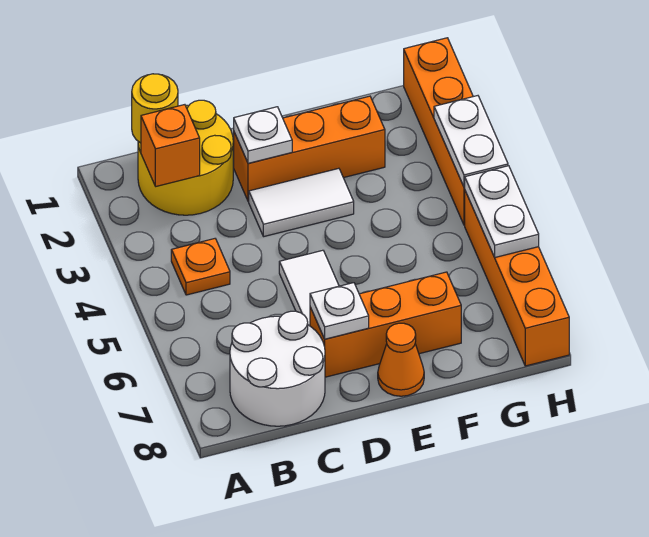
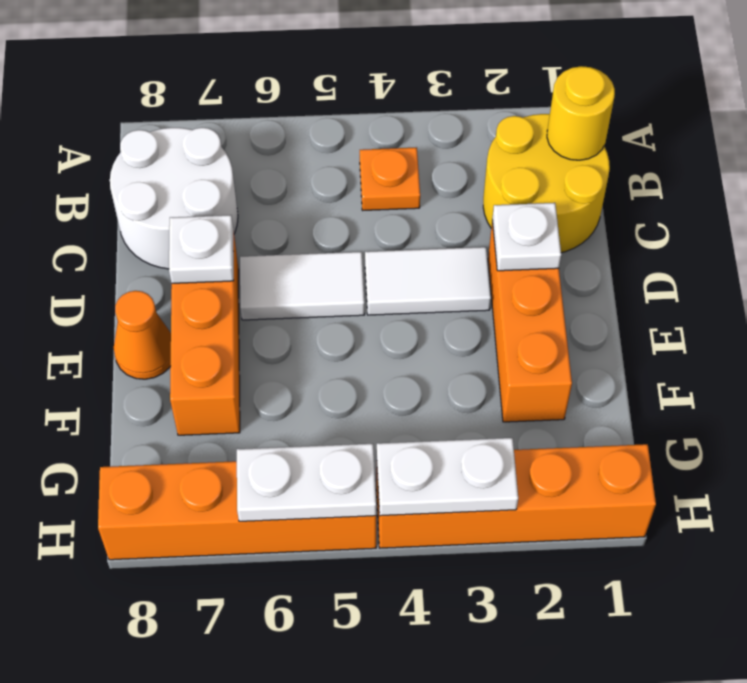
orange 1x1 brick [141,105,200,186] -> none
white 1x2 tile [249,168,354,237] -> white 1x2 tile turned to [365,247,491,315]

